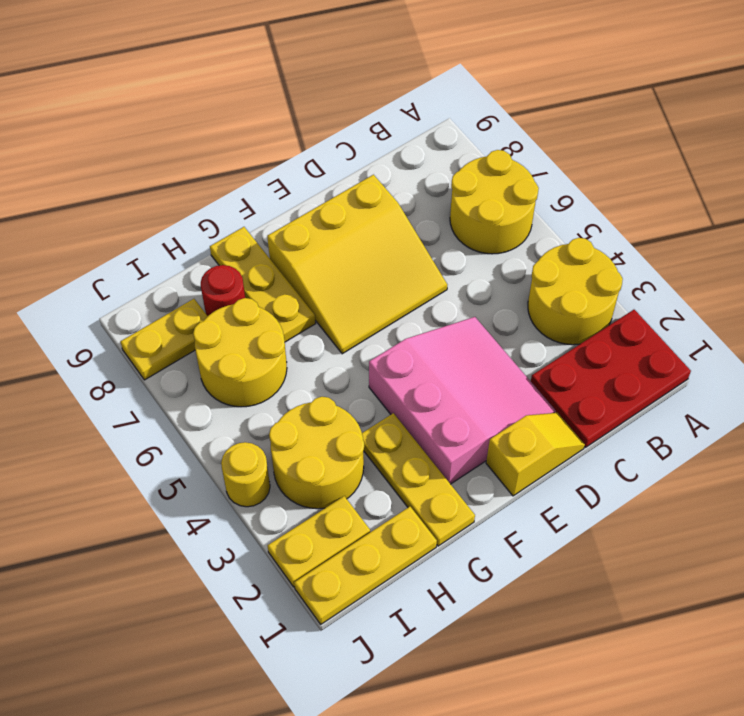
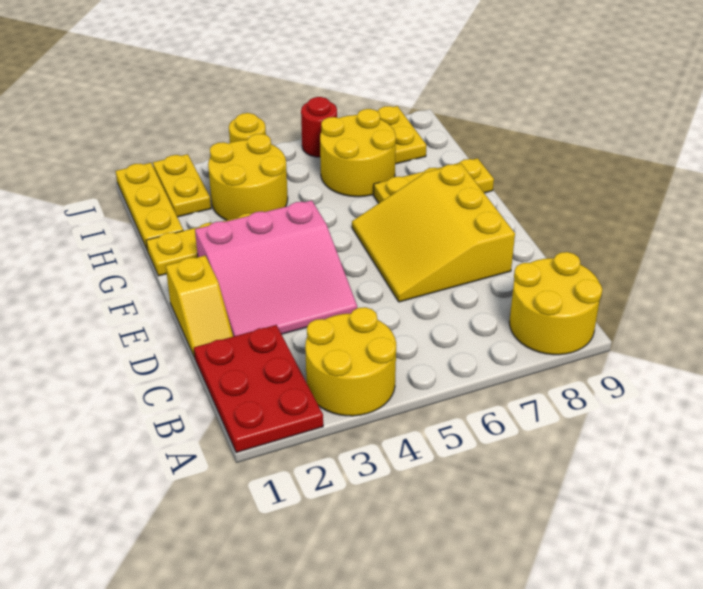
yellow 2x2 round brick [450,150,539,254] -> yellow 2x2 round brick moved to [509,252,602,355]
red 1x1 round brick [201,265,245,316] -> red 1x1 round brick moved to [301,97,337,157]

